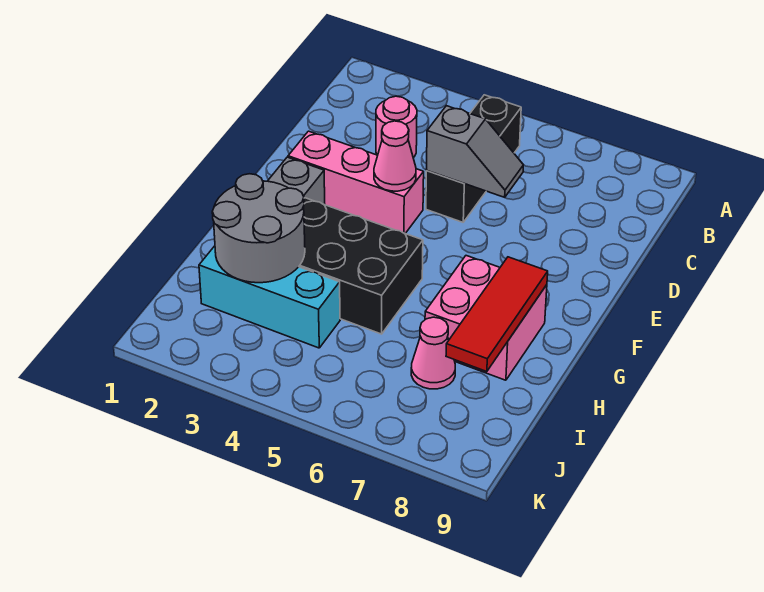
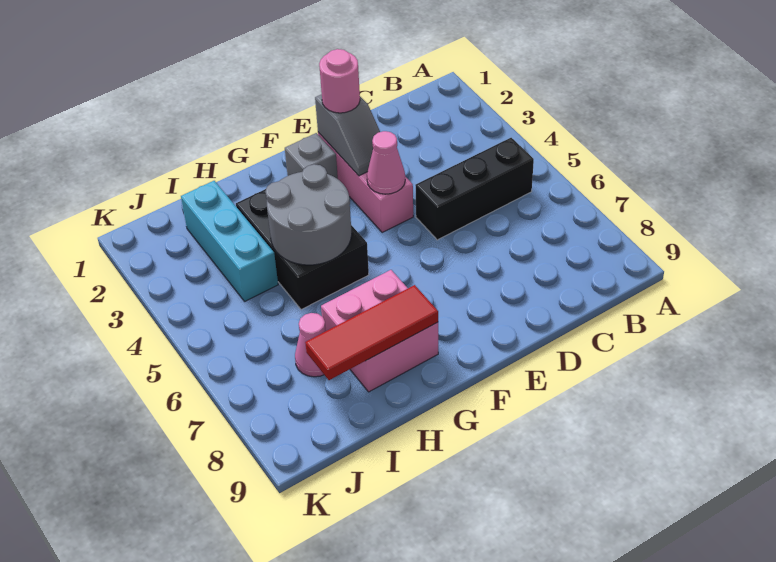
pink 1x1 round brick [376,96,417,158] -> pink 1x1 round brick moved to [319,49,360,113]
grey 1x2 slope [426,106,523,197] -> grey 1x2 slope moved to [315,94,380,176]
grey 2x2 round brick [212,174,305,283] -> grey 2x2 round brick moved to [265,164,352,265]

